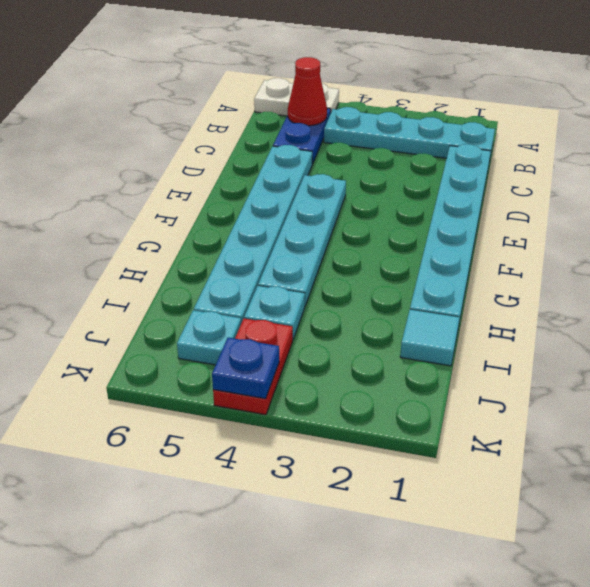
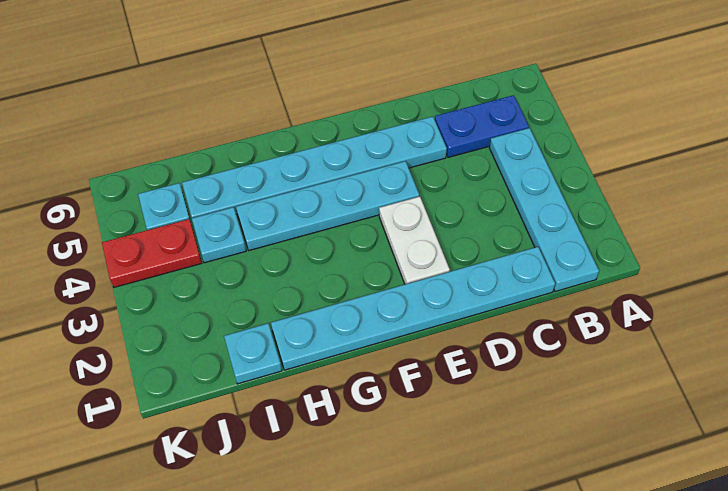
white 1x2 plate [254,78,339,116] -> white 1x2 plate moved to [379,196,450,284]
red 1x1 cone [288,57,327,126] -> none
cyan 1x1 tile [400,309,460,366] -> cyan 1x1 plate [224,323,282,384]
blue 1x1 plate [212,338,279,399] -> none

